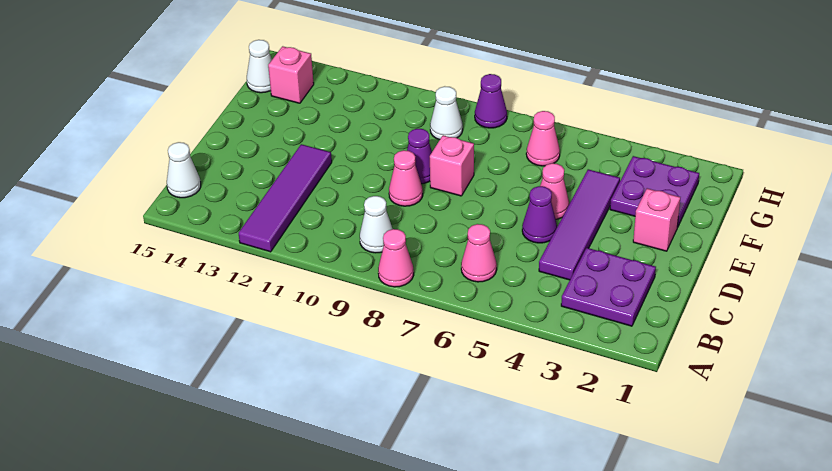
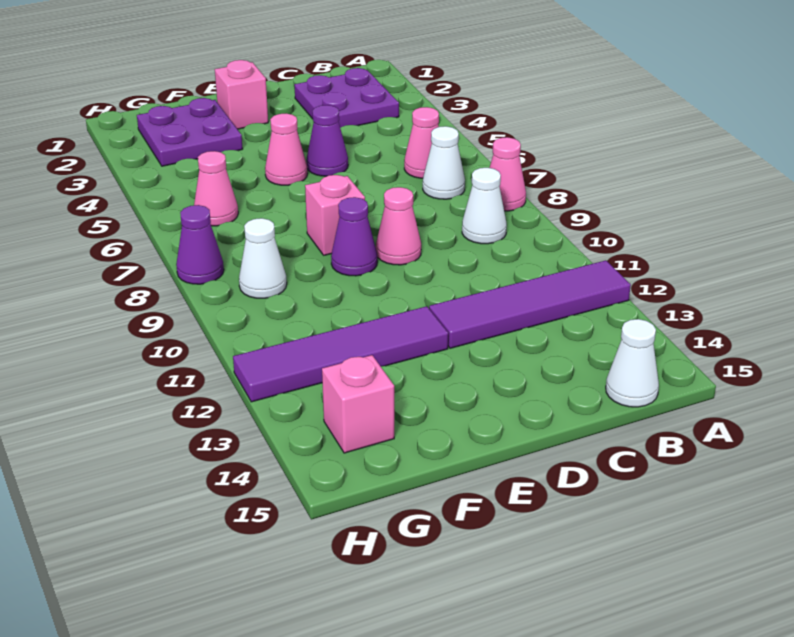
purple 1x4 tile [539,169,620,280] -> purple 1x4 tile moved to [233,306,448,402]
white 1x1 cone [247,40,272,93] -> white 1x1 cone moved to [423,126,465,199]

